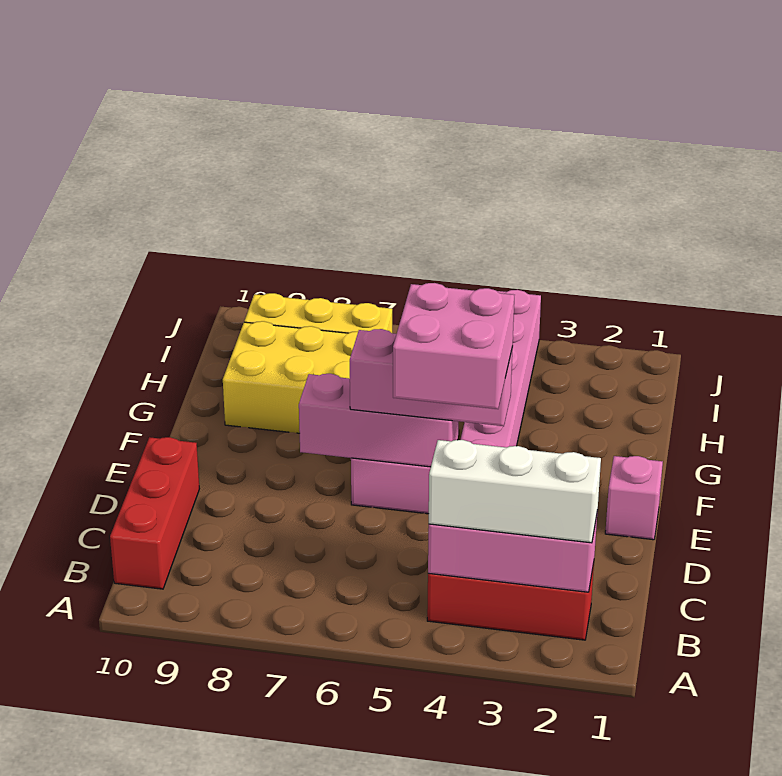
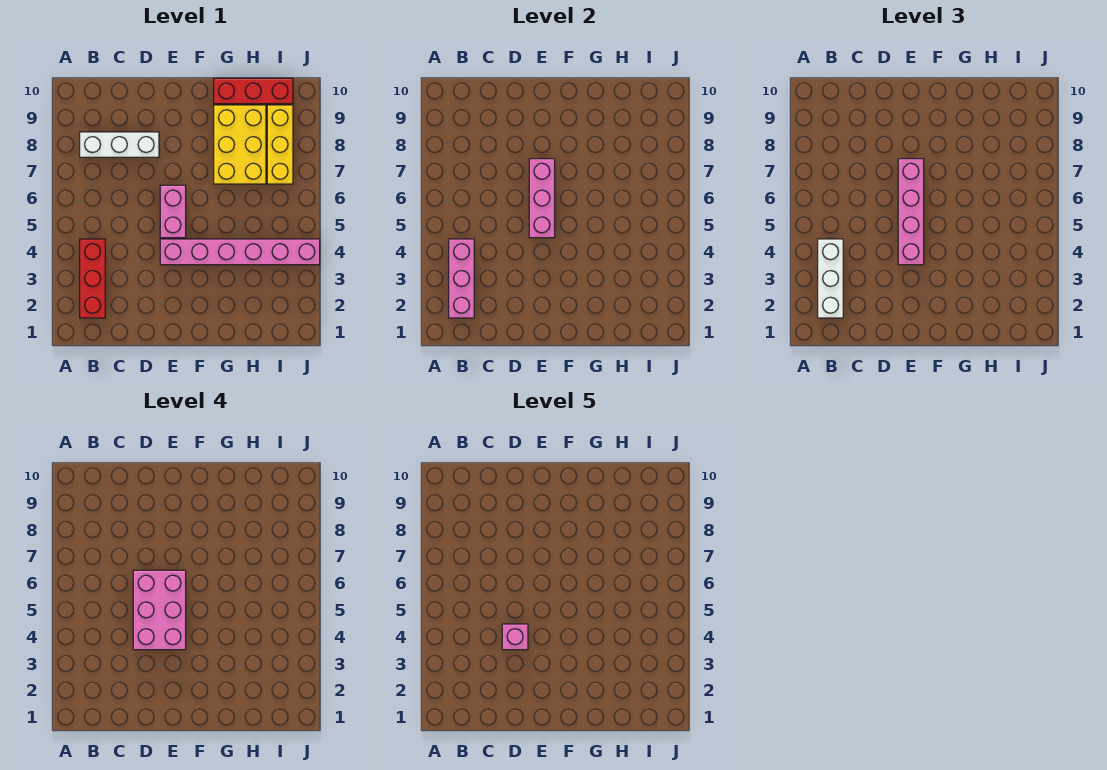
none -> white 1x3 brick [80,132,159,157]
red 1x3 brick [110,437,199,589] -> red 1x3 brick moved to [214,78,293,104]
pink 2x2 brick [393,283,514,409] -> pink 2x3 brick [133,570,186,650]
pink 1x1 brick [605,456,663,540] -> pink 1x1 brick moved to [502,624,528,650]
pink 1x3 brick [349,329,513,426] -> pink 1x4 brick [898,159,924,265]

